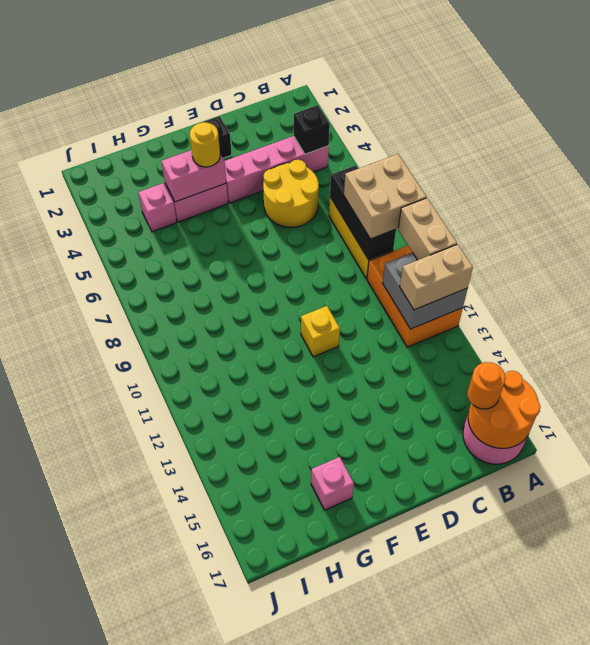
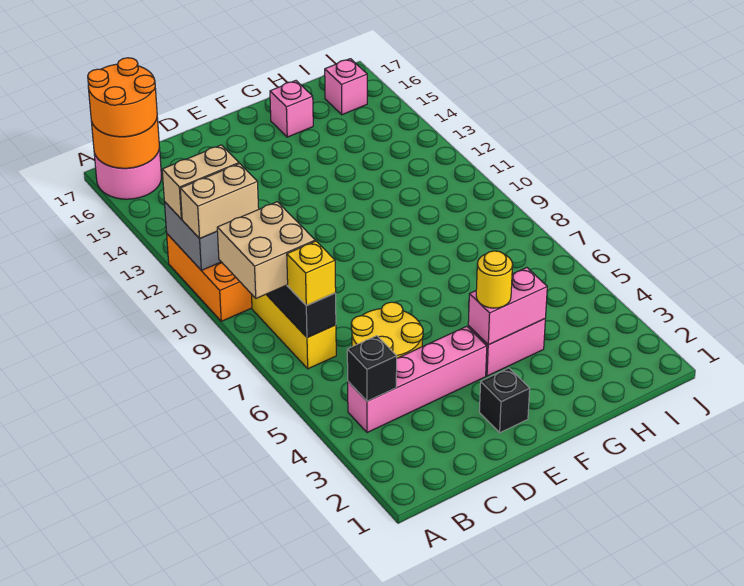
tan 1x2 brick [398,198,457,260] -> tan 1x2 brick turned to [180,164,259,239]
orange 1x1 round brick [467,362,506,409] -> orange 2x2 round brick [88,58,157,137]
yellow 1x1 brick [301,306,340,357] -> yellow 1x1 brick moved to [287,241,336,306]
pink 1x1 brick [138,183,177,232] -> pink 1x1 brick moved to [325,59,367,115]

